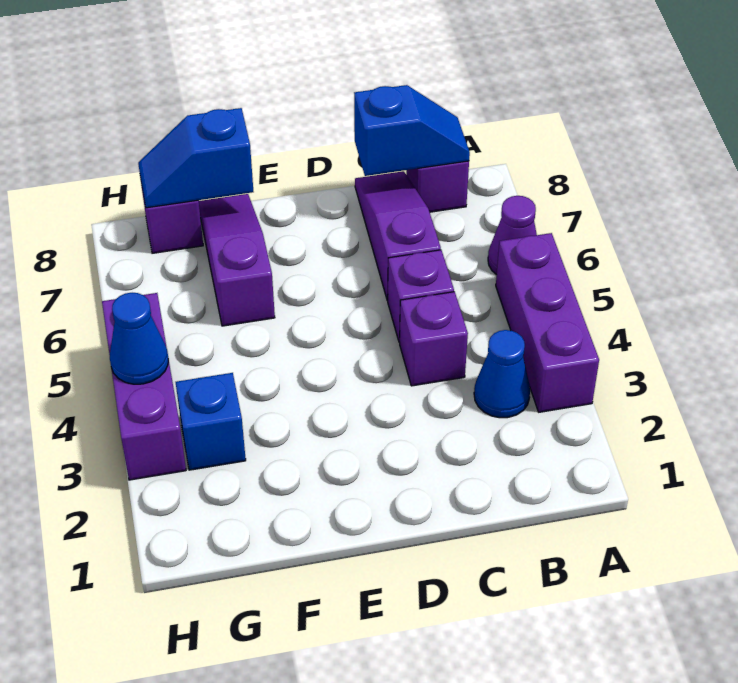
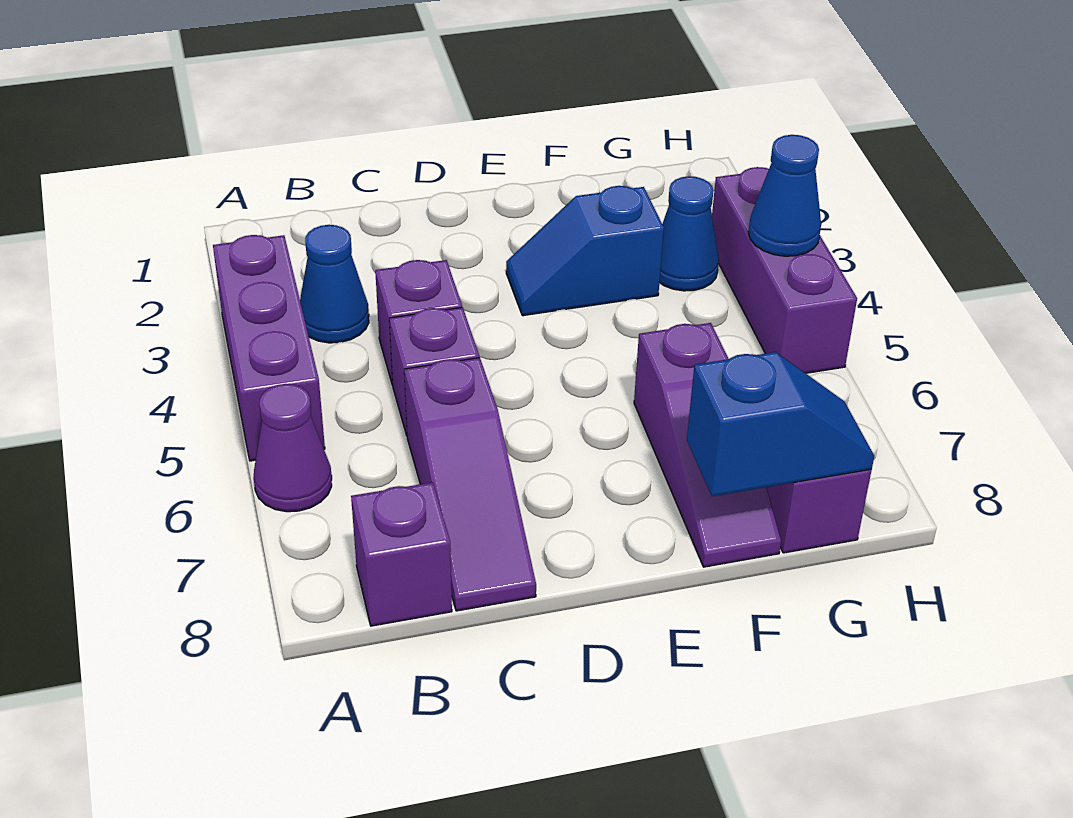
blue 1x2 slope [354,85,470,176] -> blue 1x2 slope moved to [506,186,664,316]
blue 1x1 brick [176,373,246,470] -> blue 1x1 cone [659,176,719,291]

